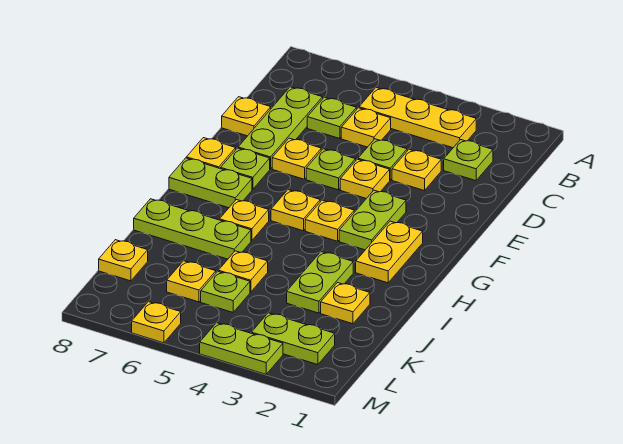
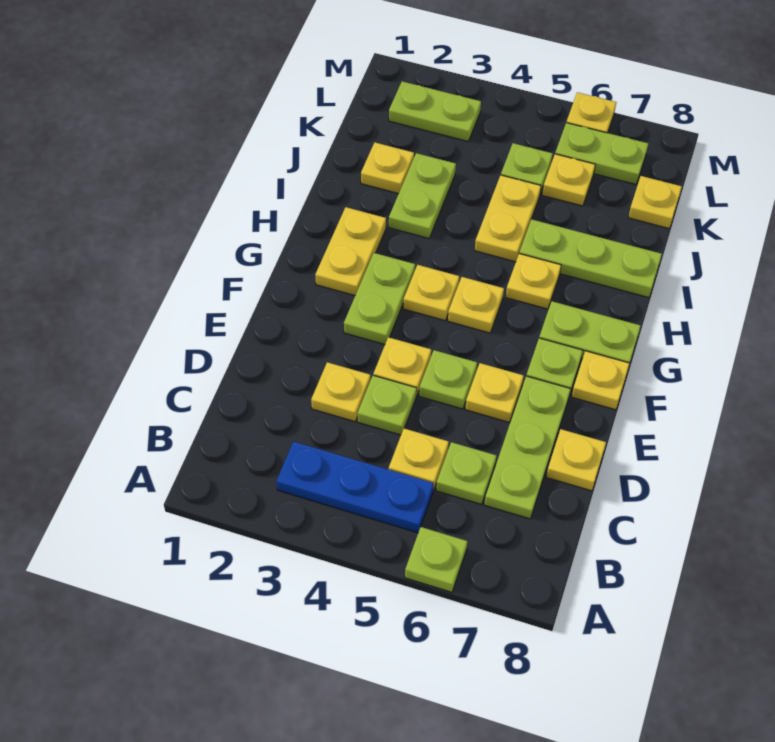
yellow 1x3 plate [359,88,476,148] -> blue 1x3 plate [277,442,434,533]
lime 1x1 plate [444,140,493,181] -> lime 1x1 plate moved to [405,527,467,592]
yellow 1x1 plate [218,251,268,292] -> yellow 1x2 plate [475,175,541,262]
lime 1x2 plate [200,323,283,374] -> lime 1x2 plate moved to [555,123,648,184]

